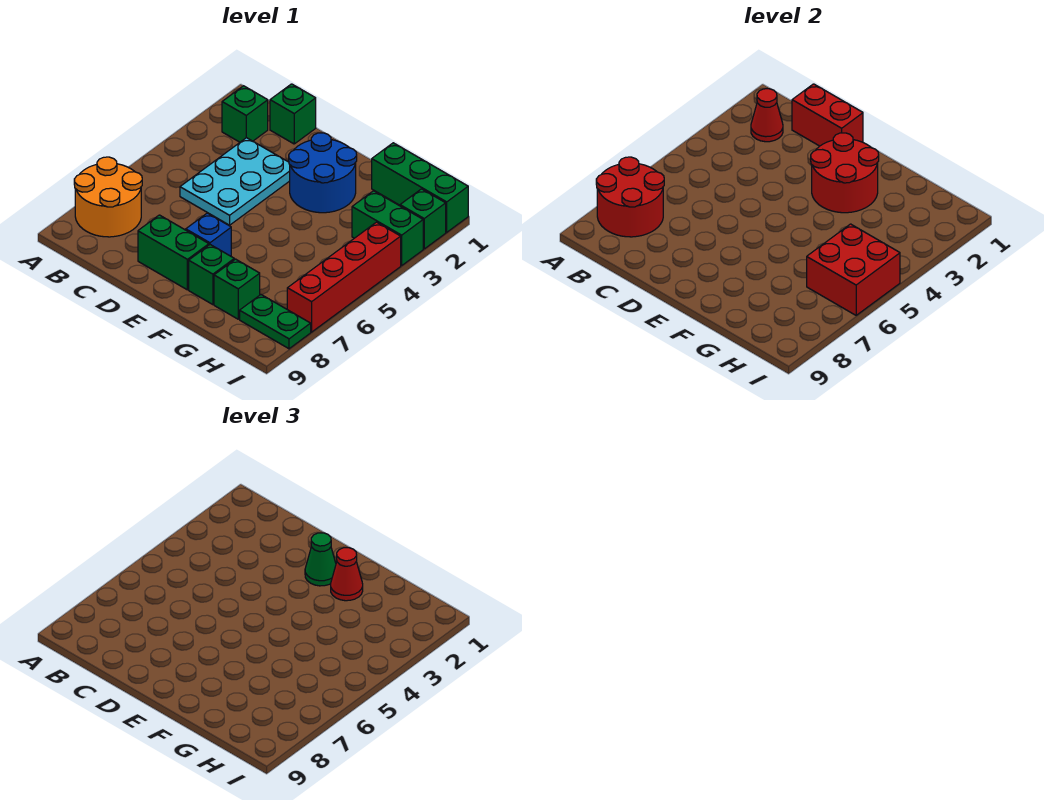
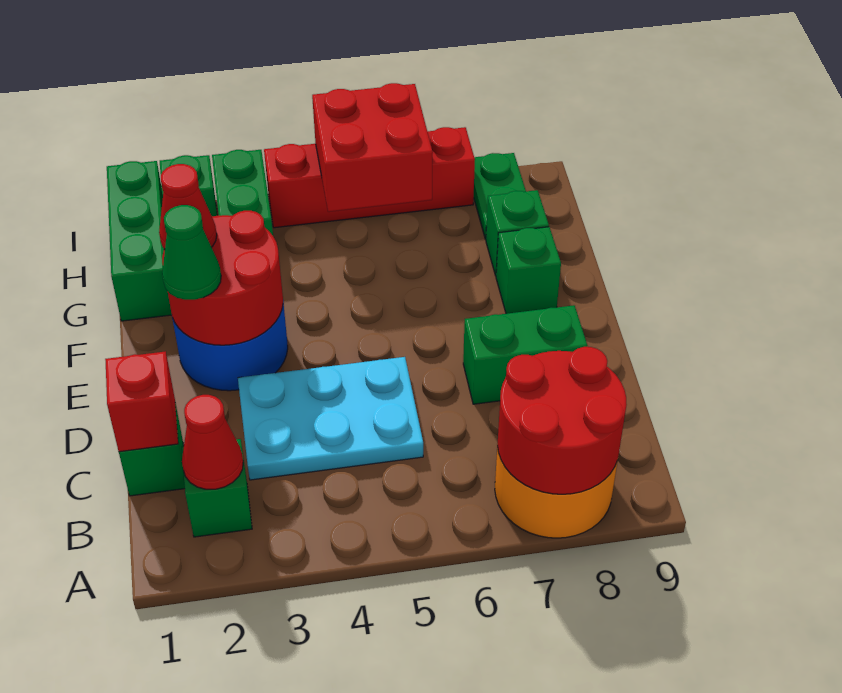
red 1x2 brick [792,84,863,146] -> red 1x1 brick [105,351,178,452]
green 1x2 brick [138,215,209,290] -> green 1x2 brick turned to [463,305,587,404]
blue 1x1 brick [186,213,231,256] -> none

